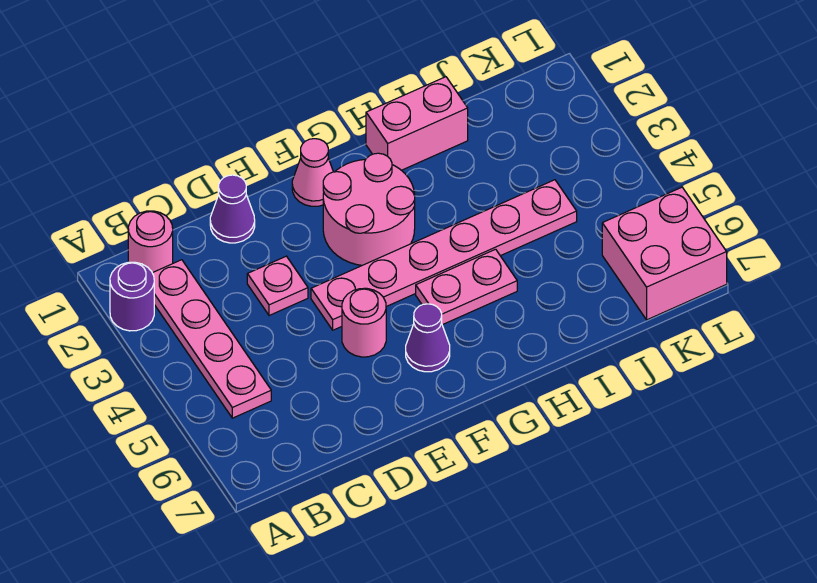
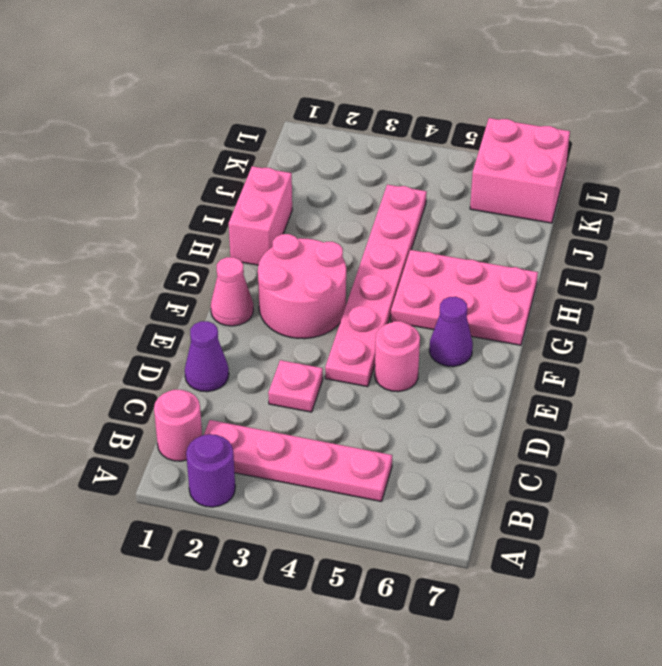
pink 1x2 plate [416,249,517,325] -> pink 2x3 plate [391,250,538,345]

